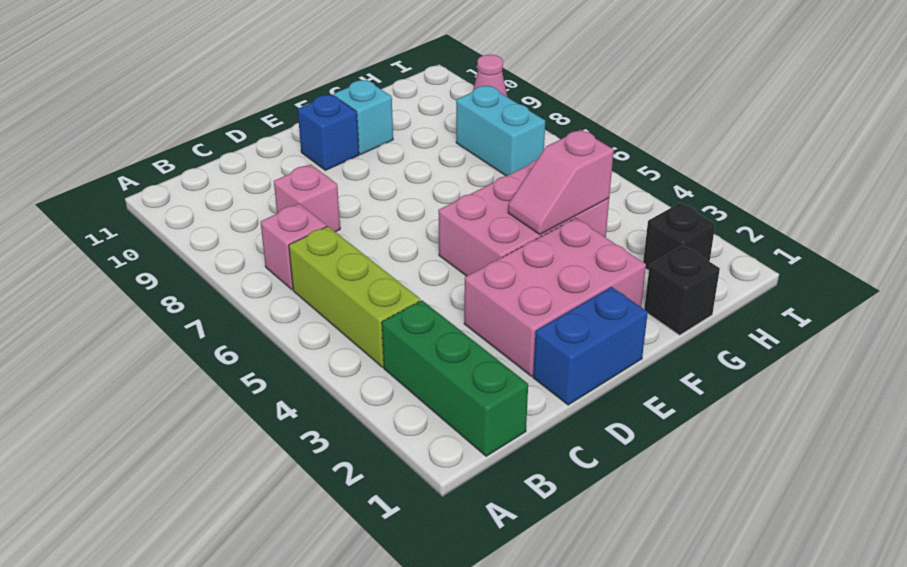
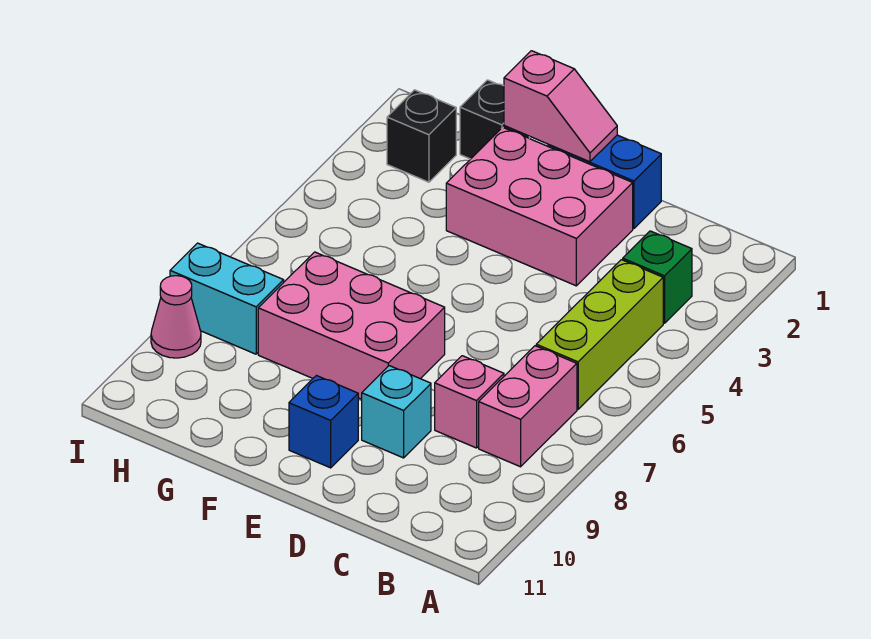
green 1x3 brick [382,300,528,456] -> green 1x1 brick [623,231,692,323]
pink 1x1 brick [261,204,327,290] -> pink 1x2 brick [479,346,577,467]
pink 2x3 brick [438,160,609,276] -> pink 2x3 brick moved to [258,252,445,399]
pink 1x2 slope [508,130,614,235] -> pink 1x2 slope moved to [504,51,617,162]
cyan 1x1 brick [333,80,393,154] -> cyan 1x1 brick moved to [362,366,431,458]
cyan 1x2 brick [456,85,545,176] -> cyan 1x2 brick turned to [170,243,284,354]

